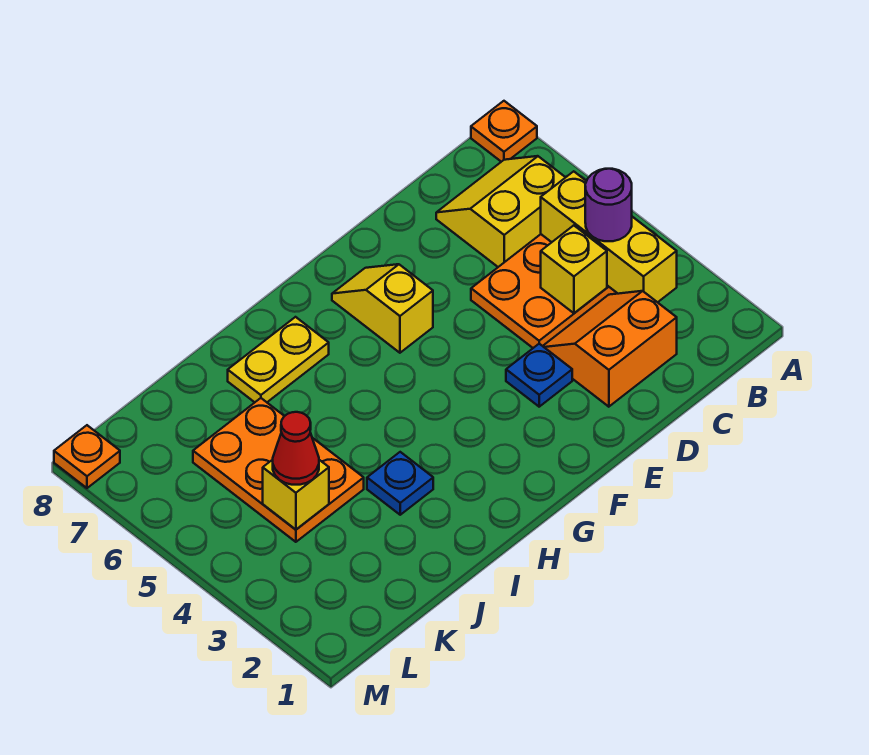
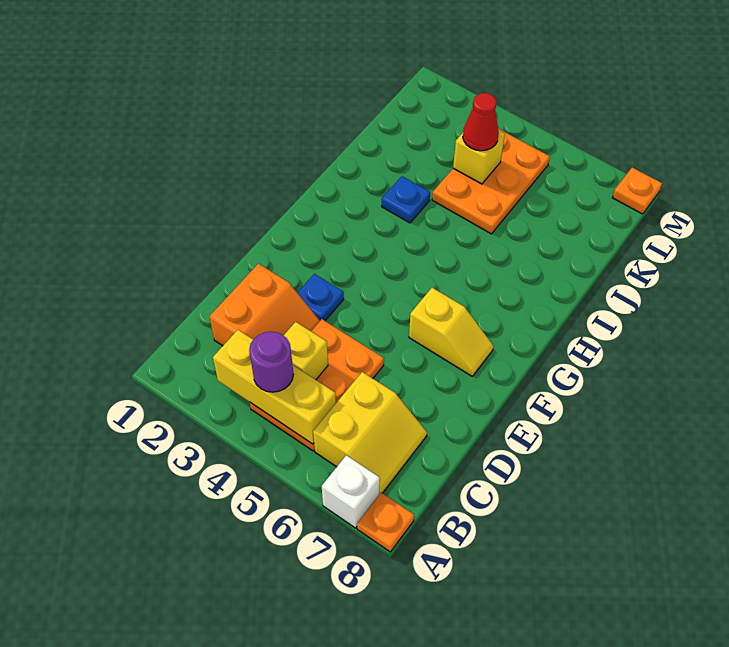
none -> white 1x1 brick [322,455,380,528]
yellow 1x2 plate [228,317,329,402] -> none
orange 2x3 plate [193,398,364,542] -> orange 2x3 plate turned to [432,129,550,234]

